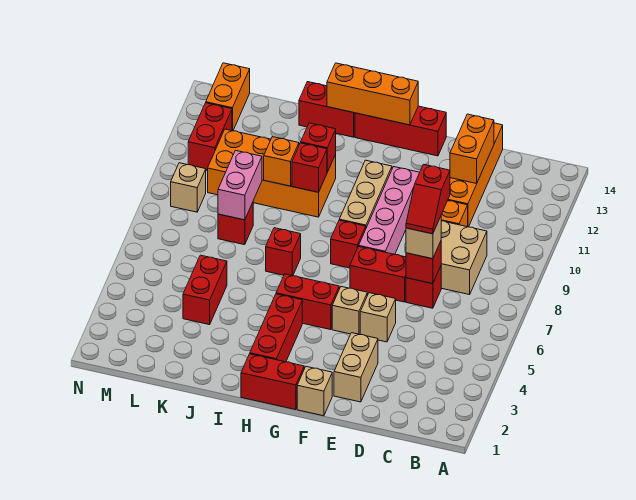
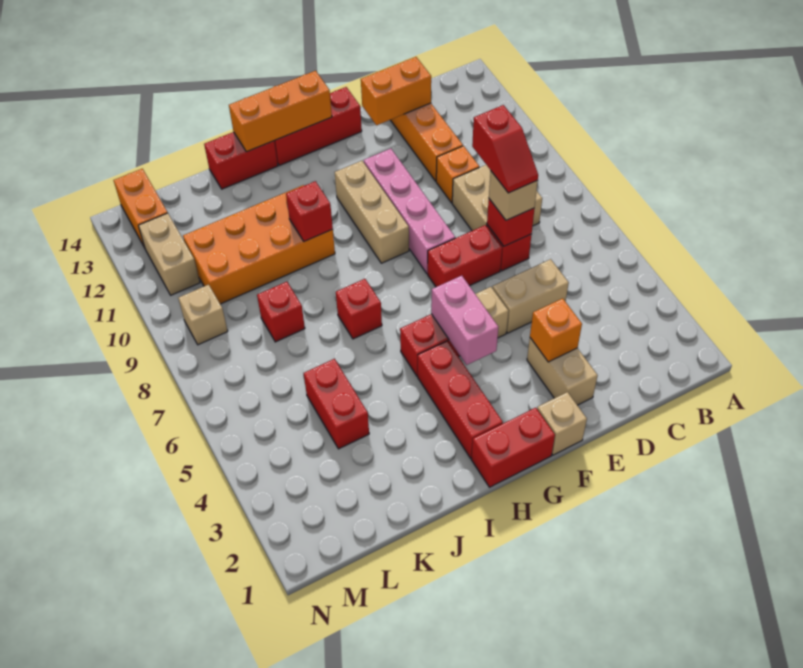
orange 1x2 brick [450,114,494,184] -> orange 1x2 brick turned to [361,57,431,125]
tan 1x1 brick [360,293,396,342] -> tan 1x2 brick [493,259,569,333]
red 1x1 brick [331,220,366,268] -> none
red 1x1 brick [301,123,336,172] -> none
orange 1x1 brick [264,137,299,186] -> orange 1x1 brick moved to [530,298,582,362]
pink 1x2 brick [218,151,262,220] -> pink 1x2 brick moved to [431,276,498,365]
red 1x2 brick [188,103,232,171] -> tan 1x2 brick [138,213,200,295]

